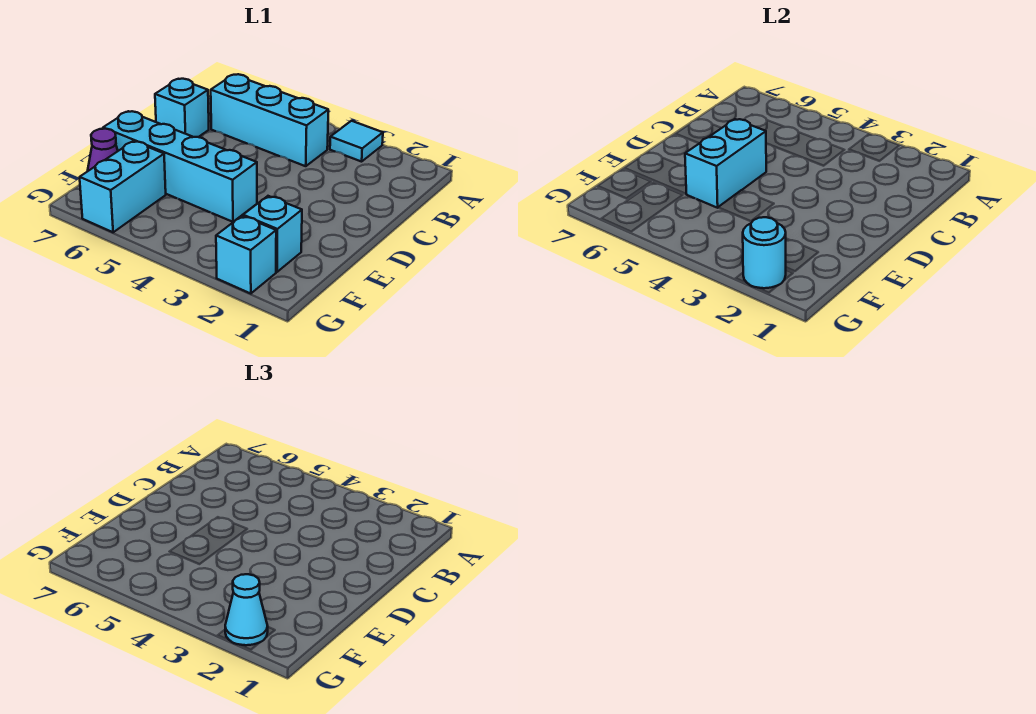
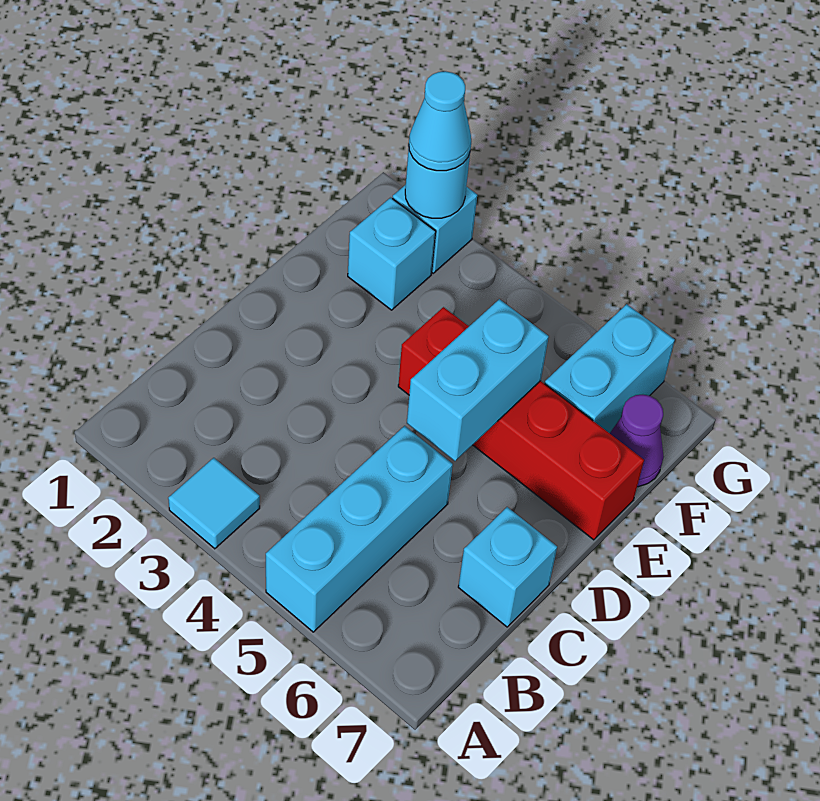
cyan 1x3 brick [211,74,328,166] -> cyan 1x3 brick turned to [266,426,453,632]
cyan 1x4 brick [103,111,257,222] -> red 1x4 brick [398,307,644,540]

